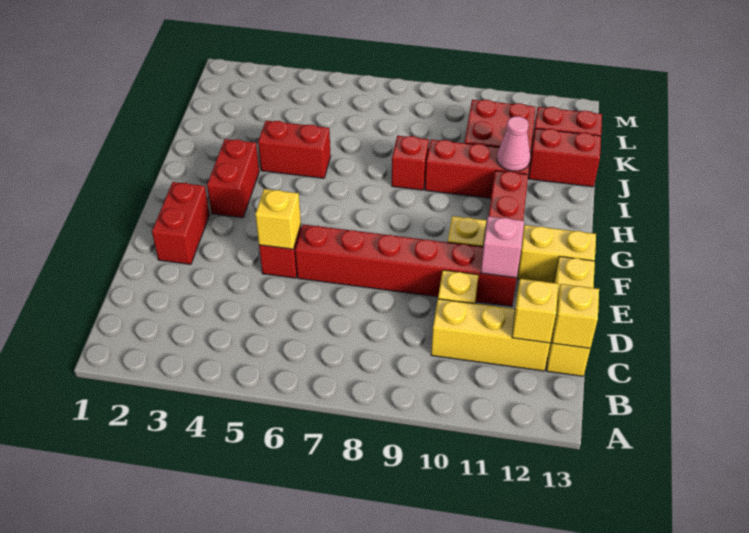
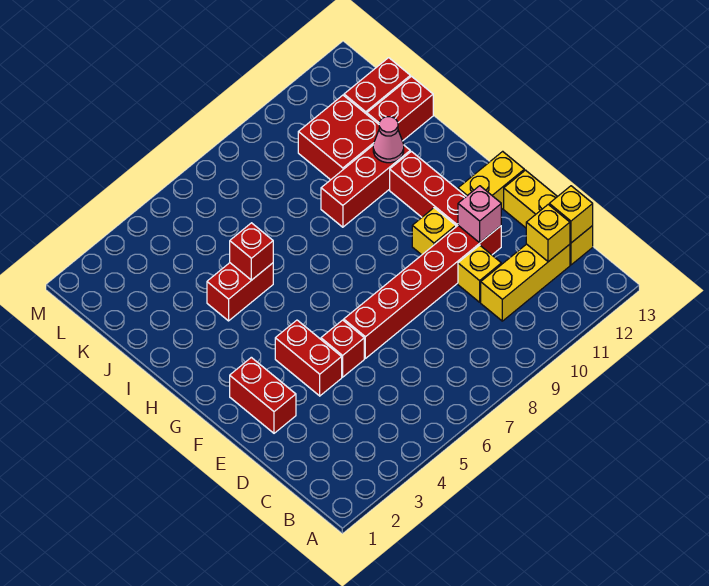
yellow 1x1 brick [255,189,301,249] -> none
red 1x2 brick [207,139,259,218] -> red 1x2 brick moved to [275,320,342,396]
red 1x1 brick [392,136,429,190] -> red 1x1 brick moved to [230,223,273,280]

